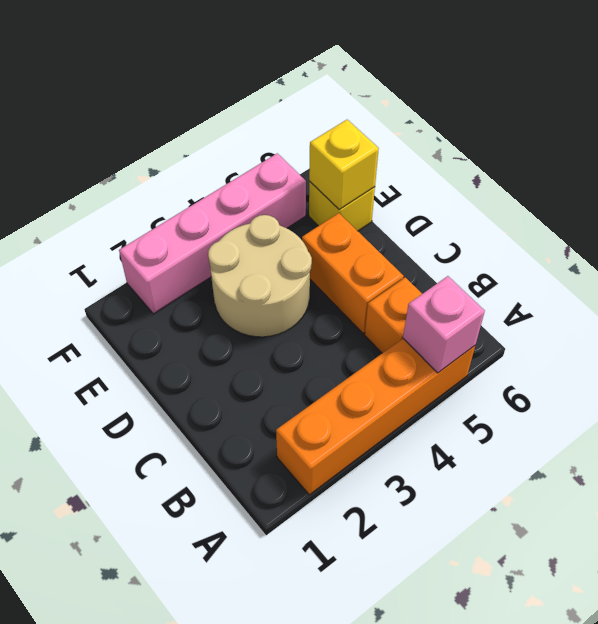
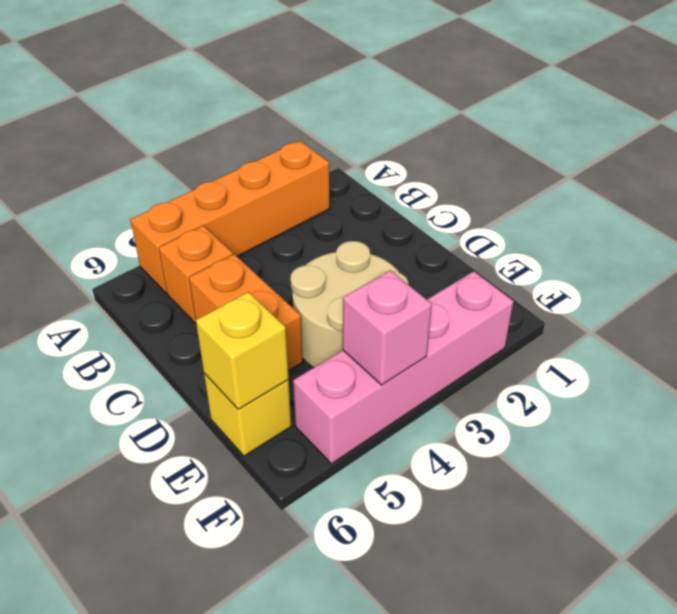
pink 1x1 brick [403,276,485,373] -> pink 1x1 brick moved to [343,270,432,385]

